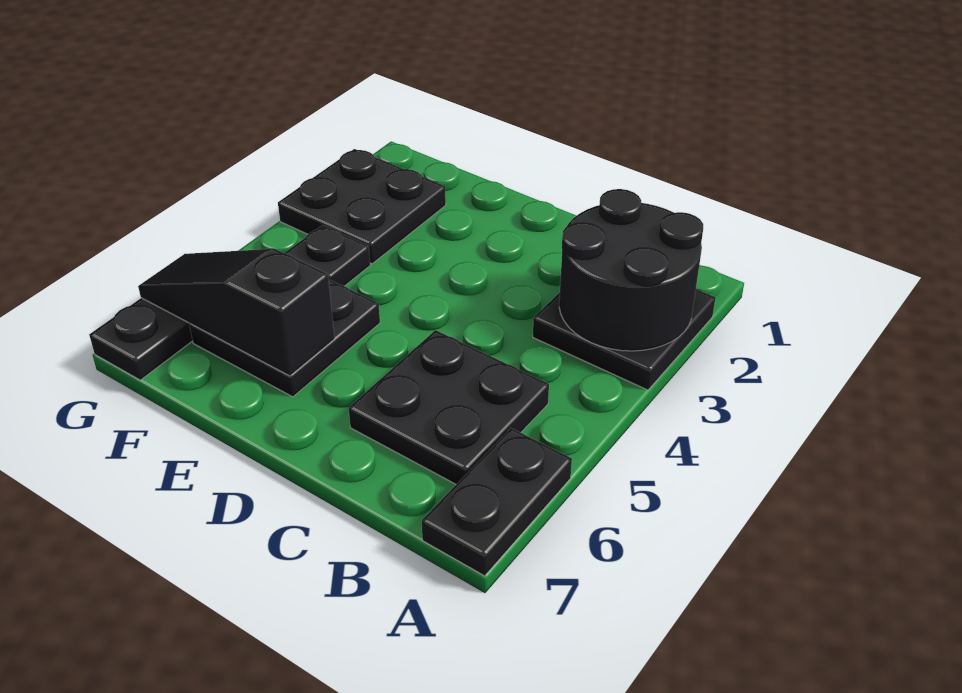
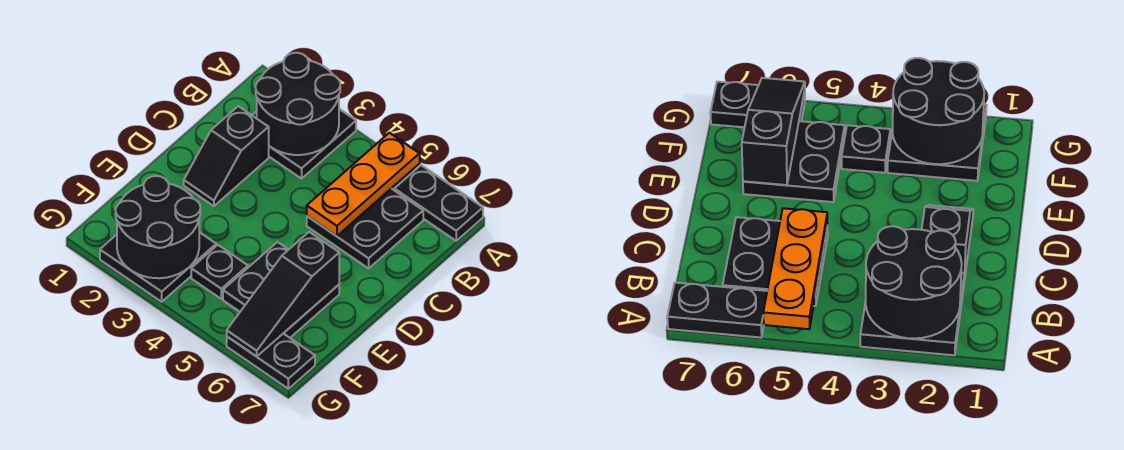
none -> orange 1x3 plate [307,133,420,236]
none -> black 1x2 slope [184,106,269,206]
none -> black 2x2 round brick [116,176,200,278]

